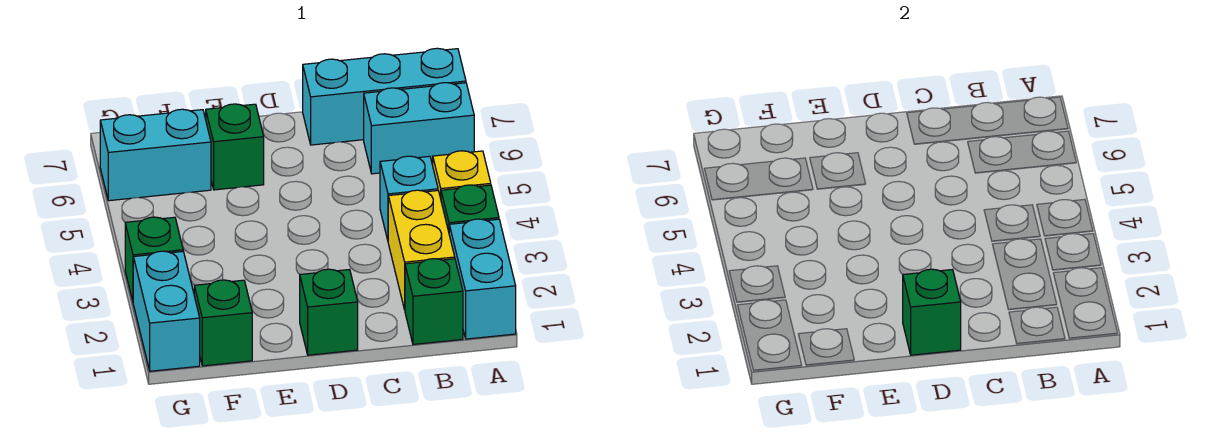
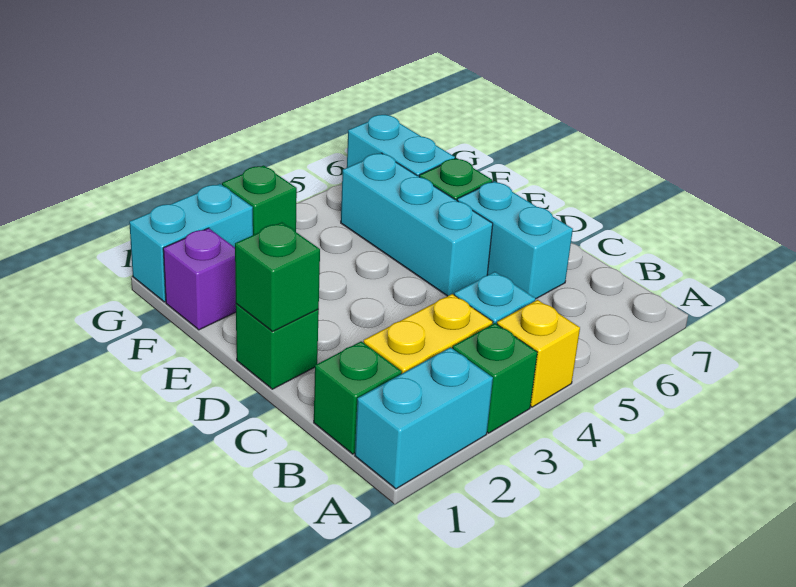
cyan 1x2 brick [364,83,474,174] -> cyan 1x2 brick moved to [457,181,573,299]
cyan 1x3 brick [303,48,466,145] -> cyan 1x3 brick moved to [341,153,493,296]
green 1x1 brick [194,280,252,366] -> purple 1x1 brick [163,228,236,330]

